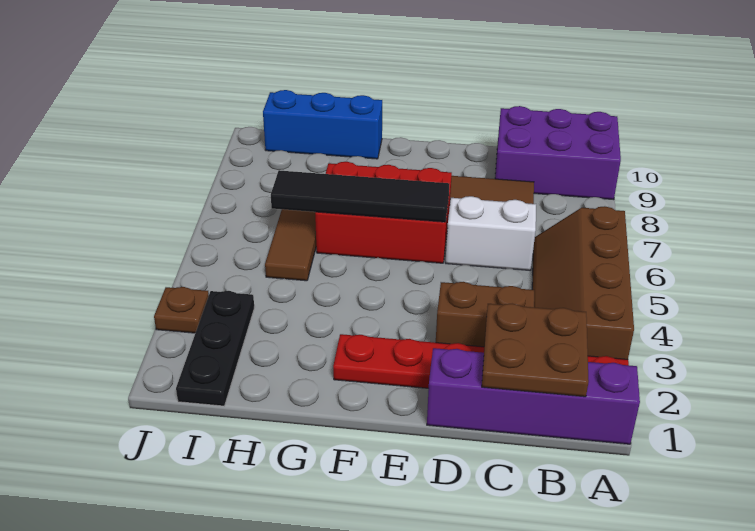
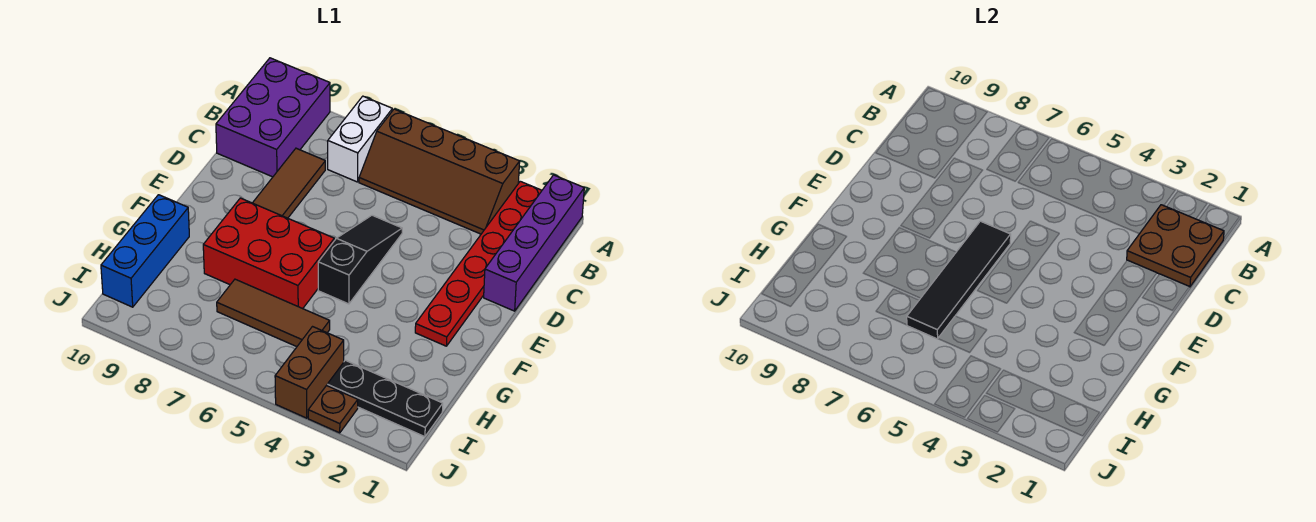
brown 1x2 brick [436,282,534,347] -> brown 1x2 brick moved to [275,327,344,418]
white 1x2 brick [446,196,536,270] -> white 1x2 brick moved to [328,96,392,182]
none -> black 1x3 slope [318,215,402,304]
red 2x3 brick [315,162,452,263] -> red 2x3 brick turned to [203,198,334,309]

